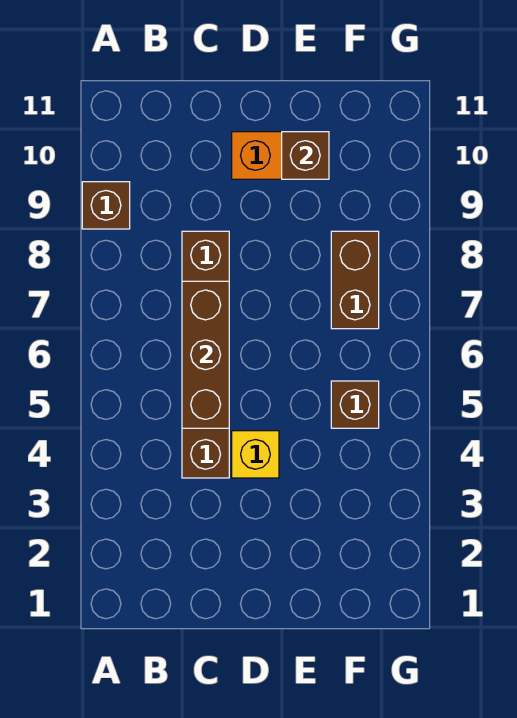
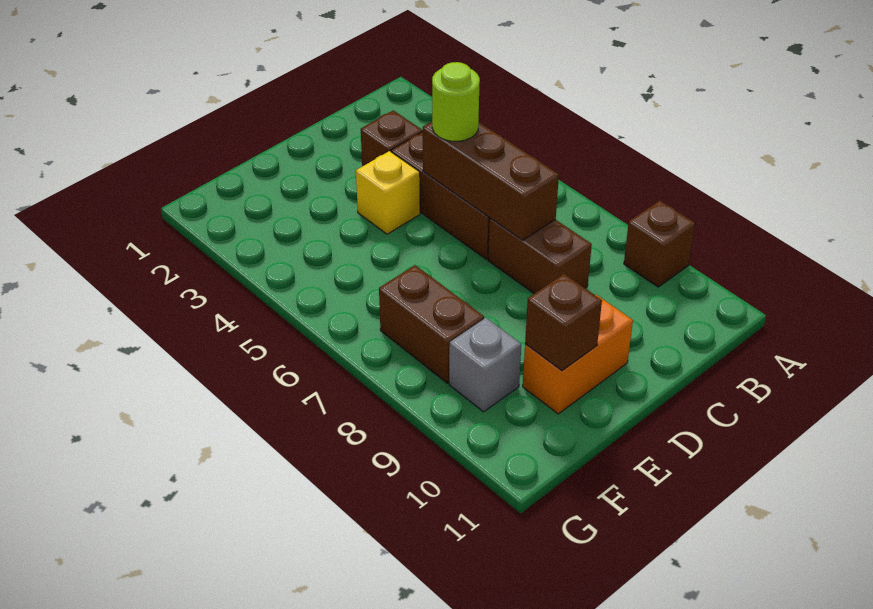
none -> lime 1x1 round brick [432,62,480,141]
brown 1x1 brick [331,381,379,428] -> brown 1x1 brick moved to [361,110,423,166]
none -> grey 1x1 brick [449,318,521,412]

